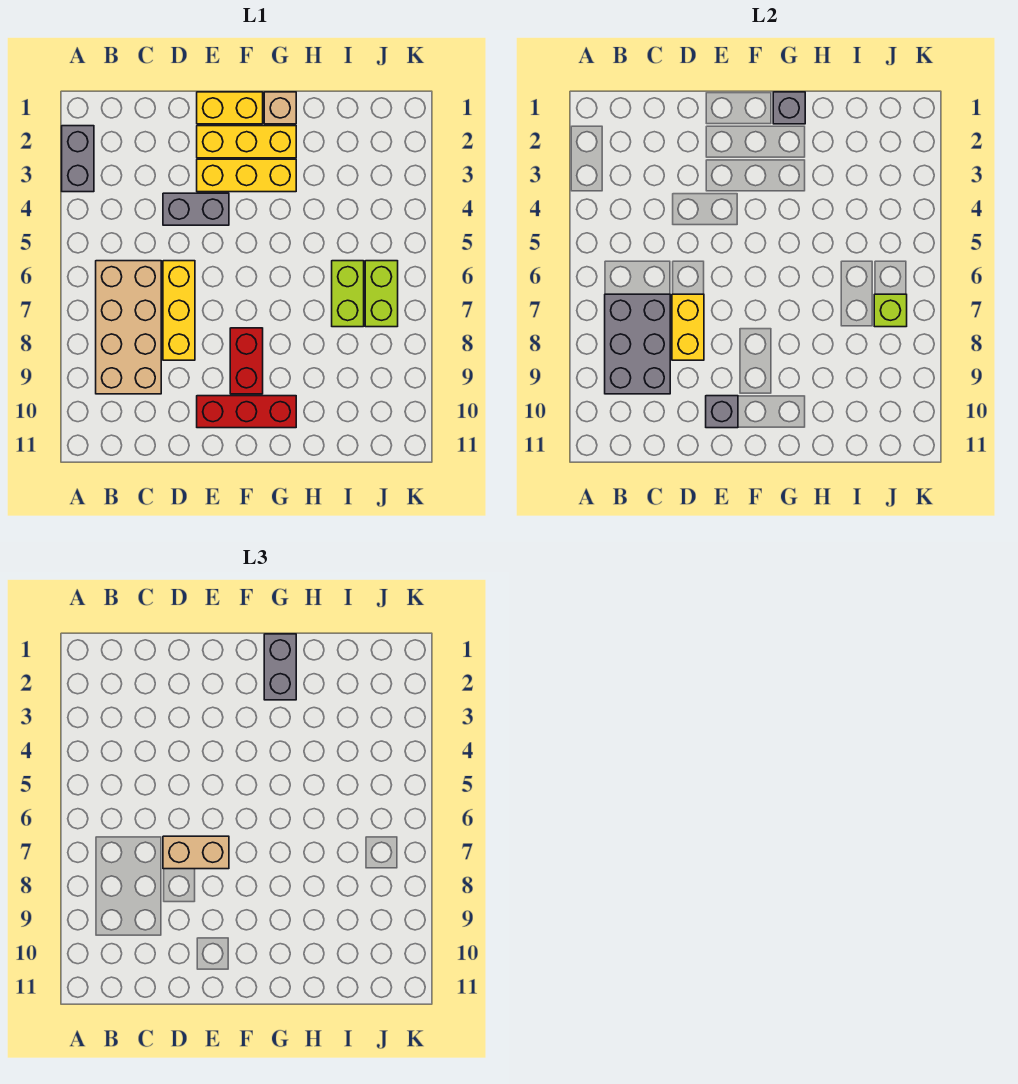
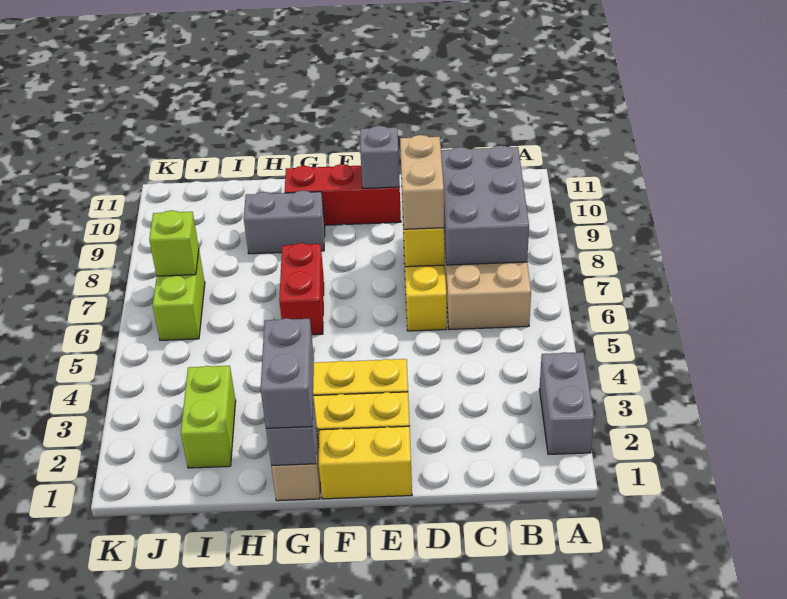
grey 1x2 brick [163,193,229,225] -> grey 1x2 brick moved to [244,190,325,254]
tan 1x2 brick [163,836,229,869] -> tan 1x2 brick turned to [400,135,444,229]
red 1x2 brick [230,328,263,394] -> red 1x2 brick moved to [279,243,324,335]
lime 1x2 brick [332,261,364,327] -> lime 1x2 brick moved to [181,366,236,468]

